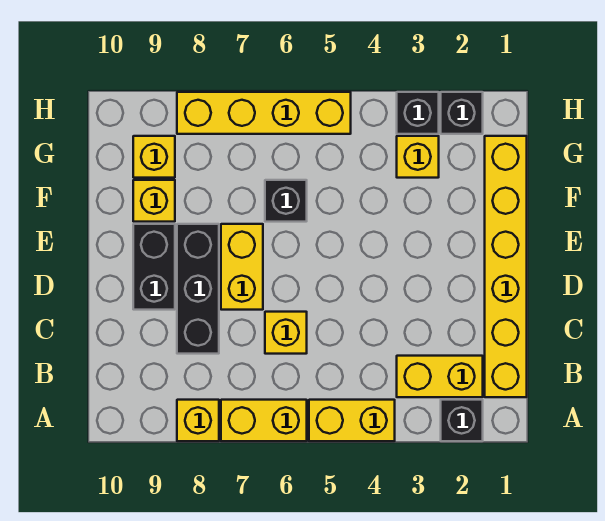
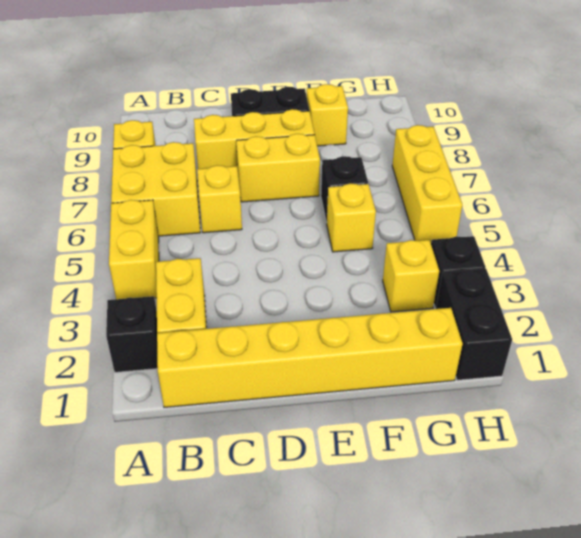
yellow 1x2 brick [221,400,307,441] -> yellow 2x2 brick [111,142,200,236]
black 1x3 brick [177,224,219,354] -> yellow 1x3 brick [194,109,315,169]
yellow 1x1 brick [133,136,175,178] -> yellow 1x1 brick moved to [327,183,376,252]
black 1x1 brick [441,92,483,134] -> black 1x2 brick [436,269,512,380]
yellow 1x4 brick [177,92,351,134] -> yellow 1x3 brick [392,125,462,243]

